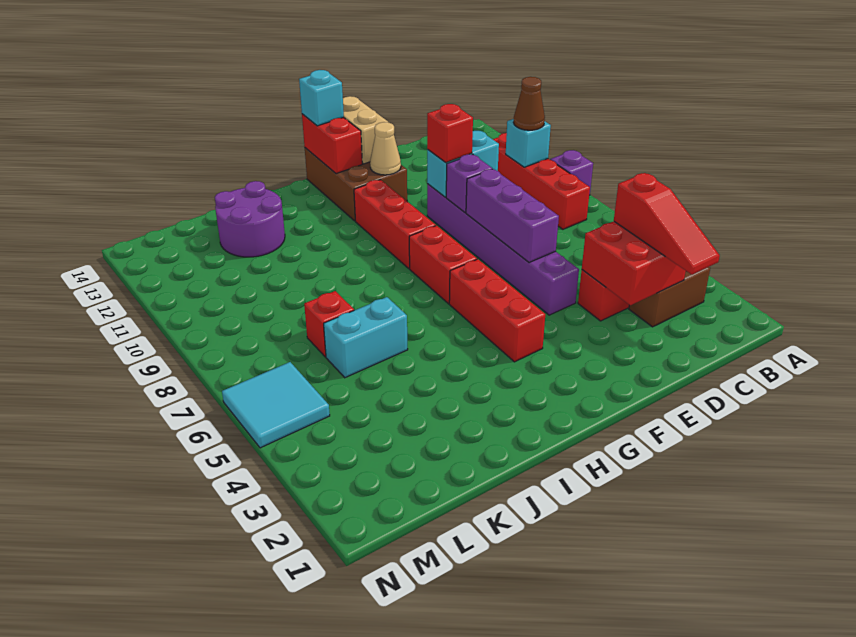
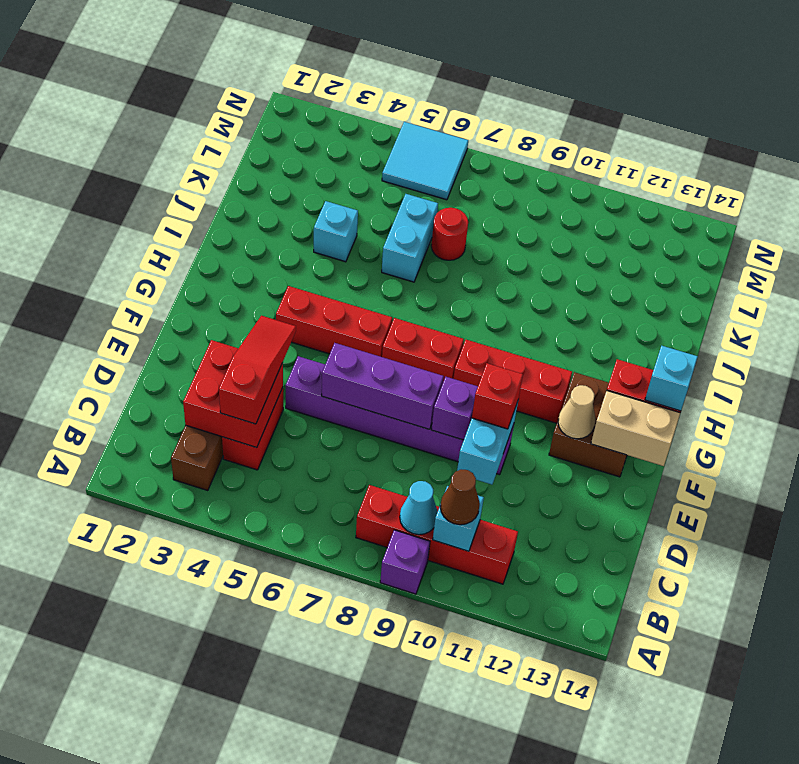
none -> cyan 1x1 cone [400,481,438,535]
red 1x3 slope [614,173,720,275] -> red 1x3 slope turned to [219,316,296,424]
brown 2x3 brick [305,148,407,221] -> brown 2x2 brick [549,372,627,477]
none -> cyan 1x1 brick [314,201,358,262]
purple 2x2 round brick [215,181,285,257] -> none
red 1x1 brick [304,291,354,357] -> red 1x1 round brick [431,208,468,260]

